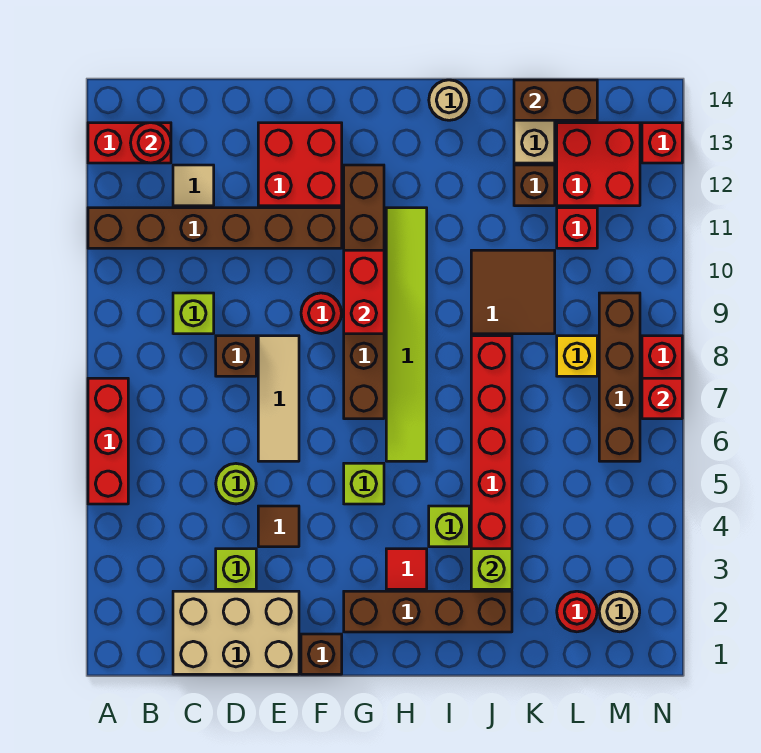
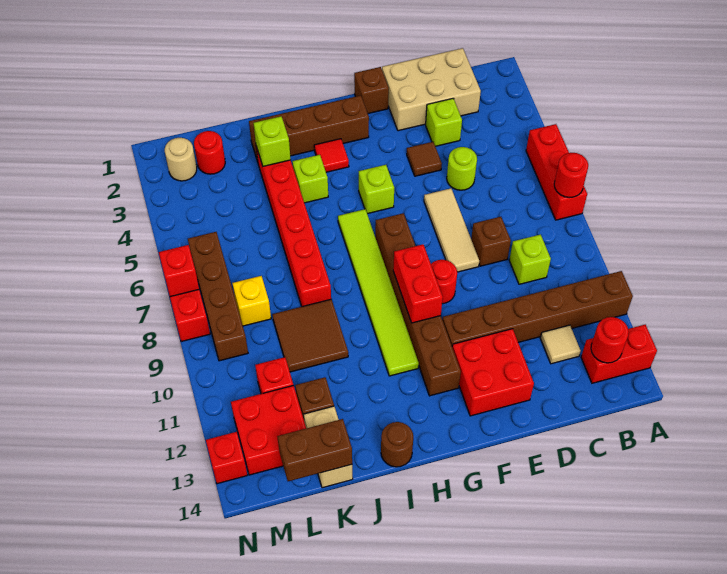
none -> red 1x1 round brick [554,153,588,198]
tan 1x1 round brick [429,80,469,120] -> brown 1x1 round brick [381,422,413,467]

